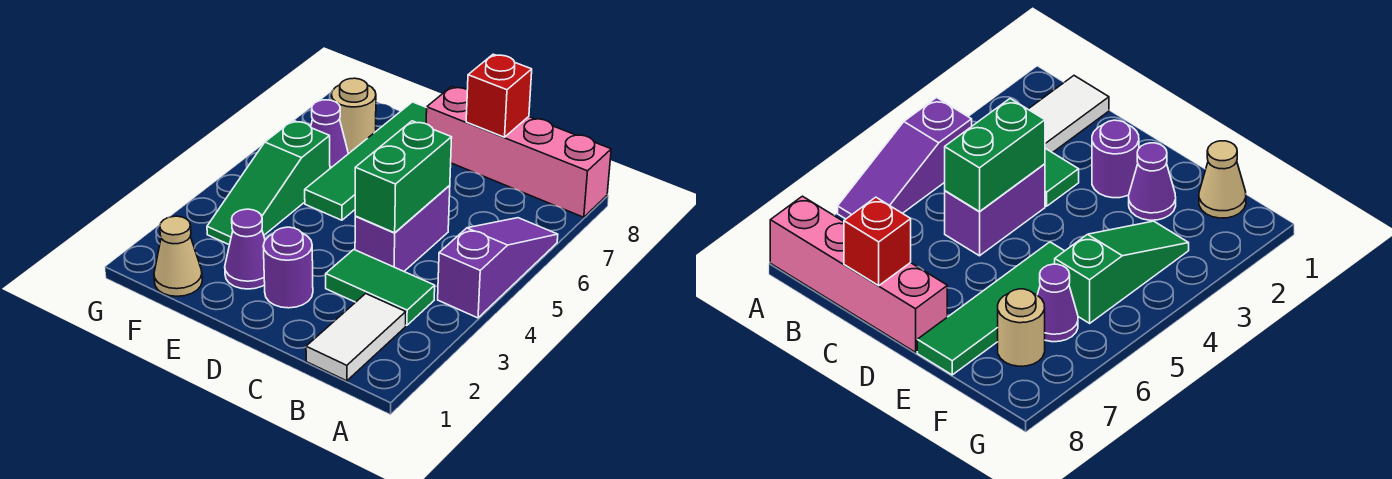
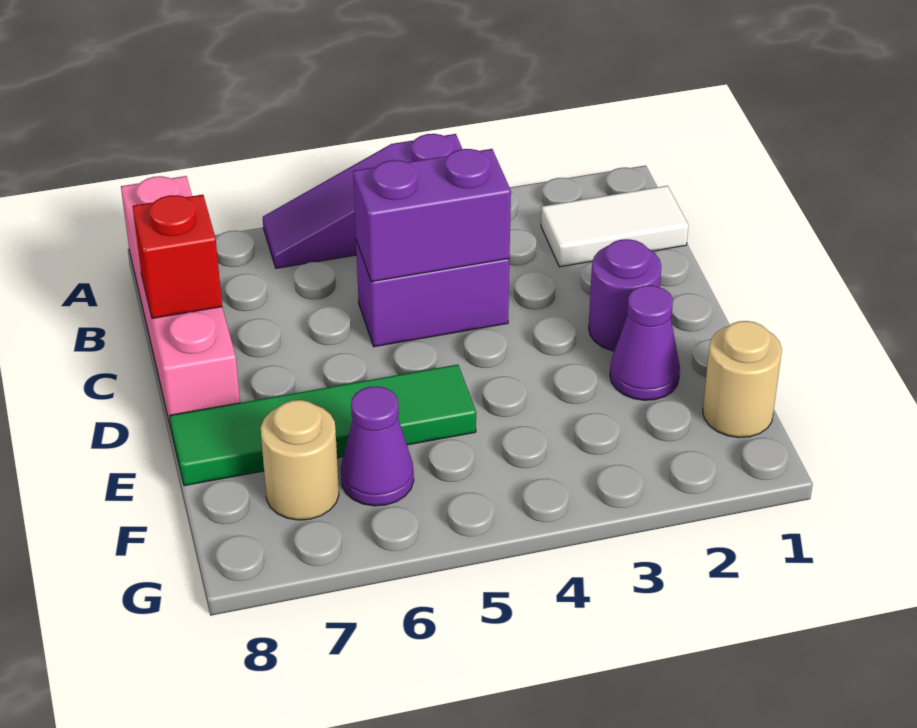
green 1x2 tile [326,250,435,325] -> none
green 1x2 brick [355,121,452,233] -> purple 1x2 brick [353,149,511,282]
tan 1x1 cone [154,216,202,296] -> tan 1x1 round brick [703,321,782,438]
green 1x3 slope [207,120,330,245] -> none

